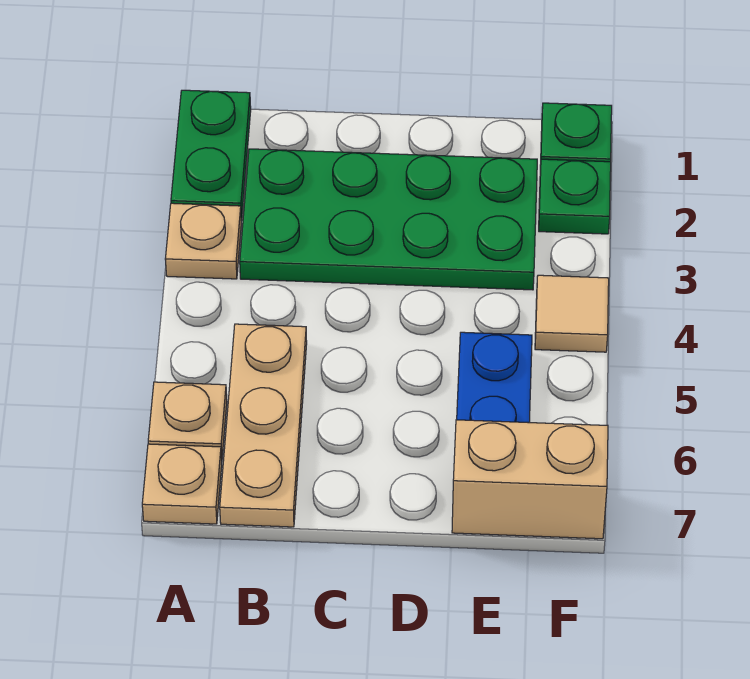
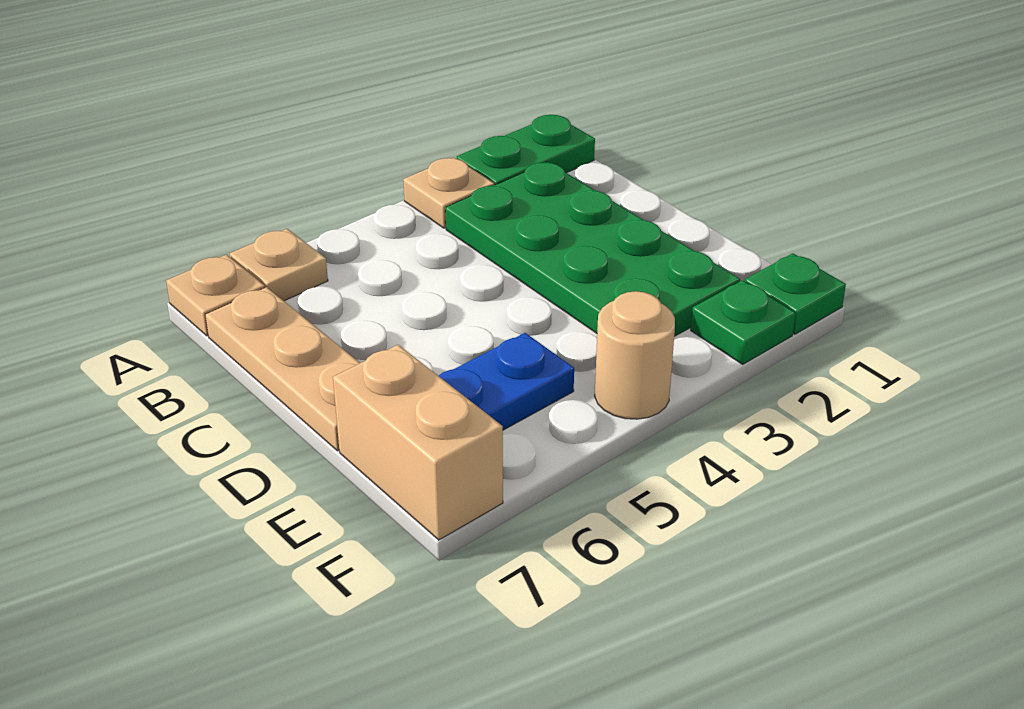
tan 1x3 plate [220,324,307,527] -> tan 1x3 plate turned to [205,287,360,451]
tan 1x1 tile [535,275,609,352] -> tan 1x1 round brick [595,291,675,419]

